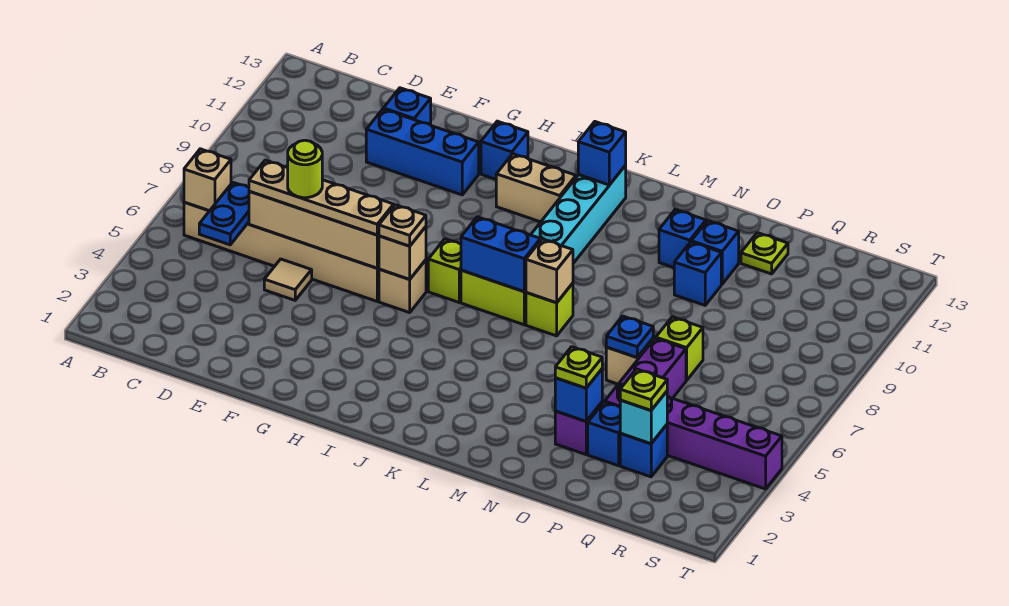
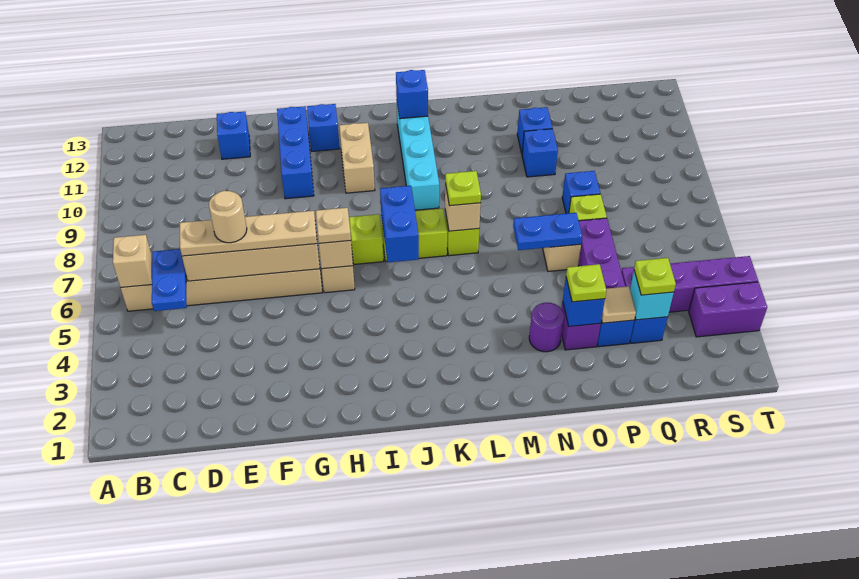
tan 1x1 tile [264,259,312,300] -> tan 1x1 tile moved to [601,286,636,323]
lime 1x1 round brick [288,140,322,198] -> tan 1x1 round brick [209,191,247,243]
blue 1x3 brick [366,109,479,195] -> blue 1x3 brick turned to [277,106,314,199]
tan 1x2 brick [496,154,576,222] -> tan 1x2 brick turned to [339,123,375,193]
blue 1x2 brick [461,217,540,292] -> blue 1x2 brick turned to [380,186,419,262]
none -> purple 1x1 round brick [529,303,564,352]
blue 1x1 brick [659,210,706,268] -> blue 1x1 brick moved to [562,171,600,214]
blue 1x1 plate [606,316,653,357] -> blue 1x2 plate [513,213,582,250]
lime 1x1 plate [741,233,788,274] -> lime 1x1 plate moved to [445,171,481,206]
none -> purple 1x2 brick [689,282,767,337]

